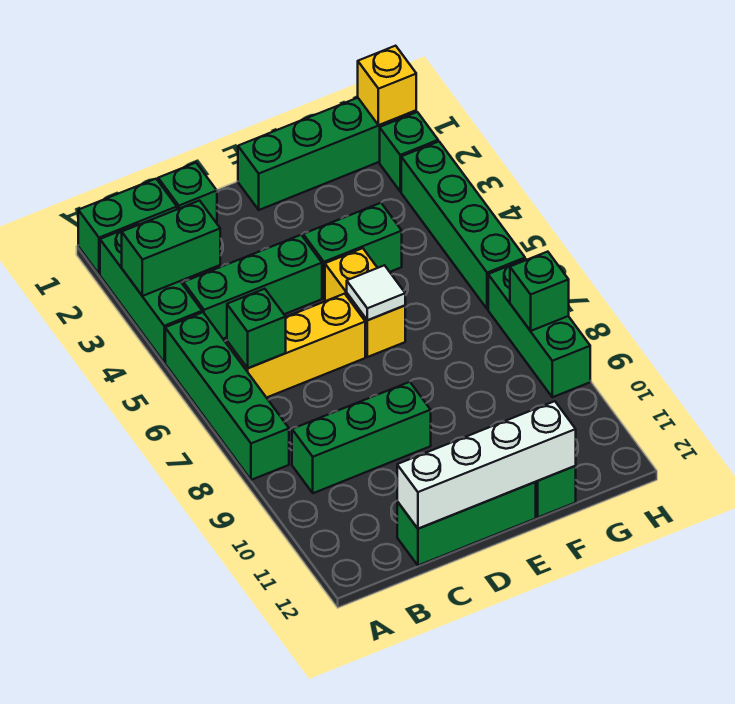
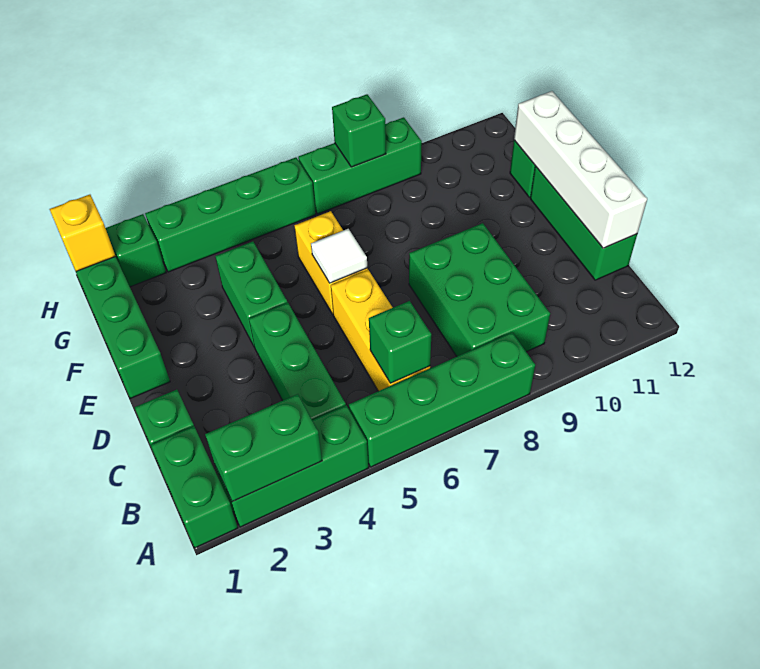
green 1x2 brick [122,201,220,296] -> green 1x2 brick turned to [205,394,322,502]
green 1x3 brick [292,382,431,493] -> green 2x3 brick [409,223,550,356]
yellow 1x2 brick [325,248,405,357] -> yellow 1x2 brick turned to [294,211,368,314]

